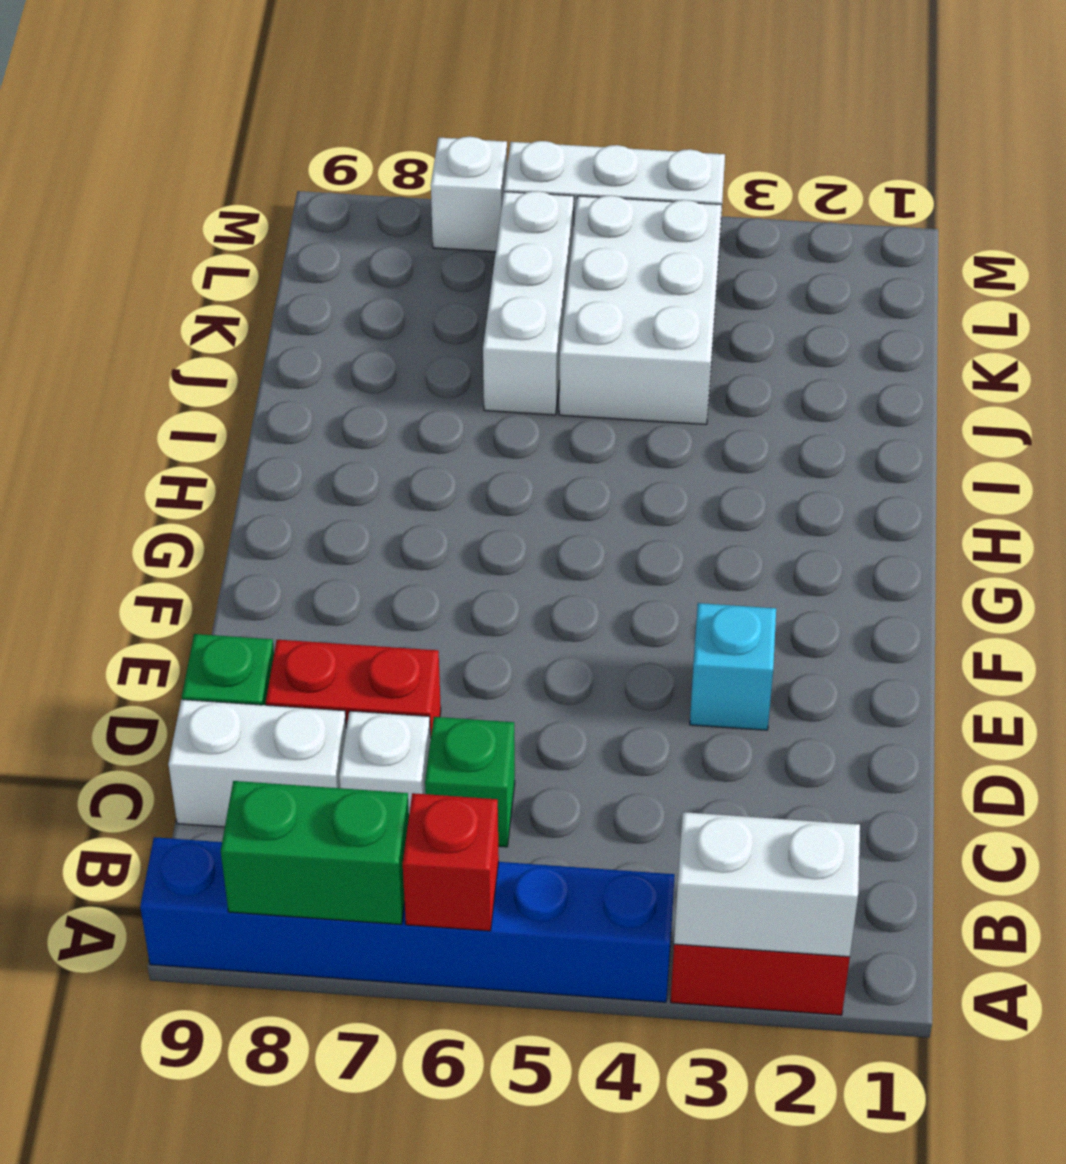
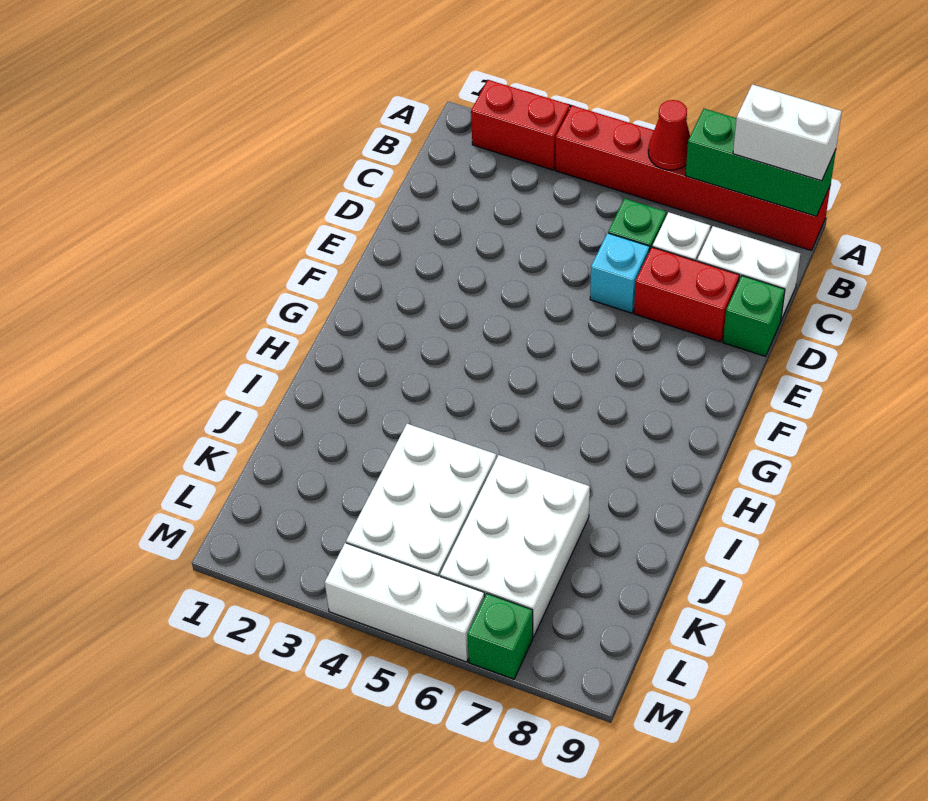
white 1x2 brick [674,812,860,957] -> white 1x2 brick moved to [733,84,842,181]
blue 1x6 brick [140,837,675,1002] -> red 1x6 brick [555,105,831,250]
red 1x1 brick [403,793,499,931] -> red 1x1 cone [648,100,690,170]
green 1x2 brick [221,781,409,925] -> green 1x3 brick [685,109,836,216]
cyan 1x1 brick [690,603,776,730] -> cyan 1x1 brick moved to [590,233,650,313]
white 1x3 brick [483,191,574,415] -> white 2x3 brick [440,455,590,637]
white 1x1 brick [431,137,507,252] -> green 1x1 brick [467,594,533,679]

